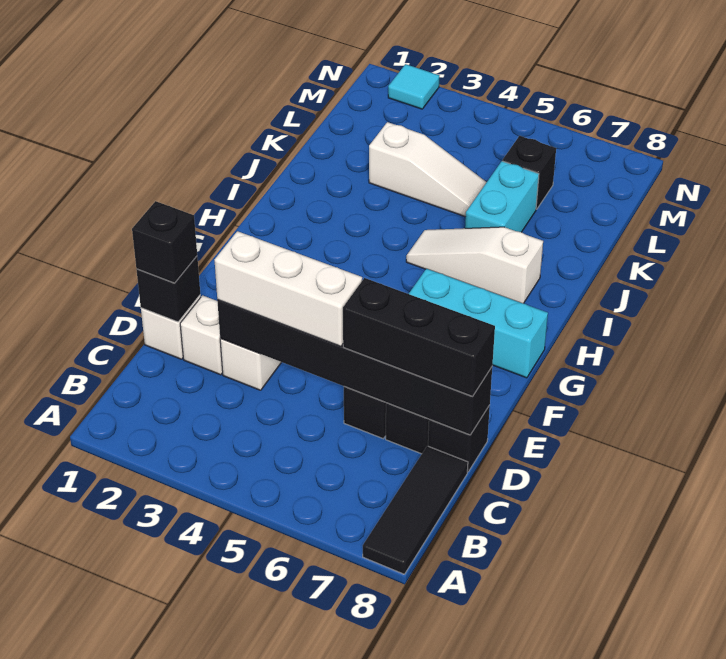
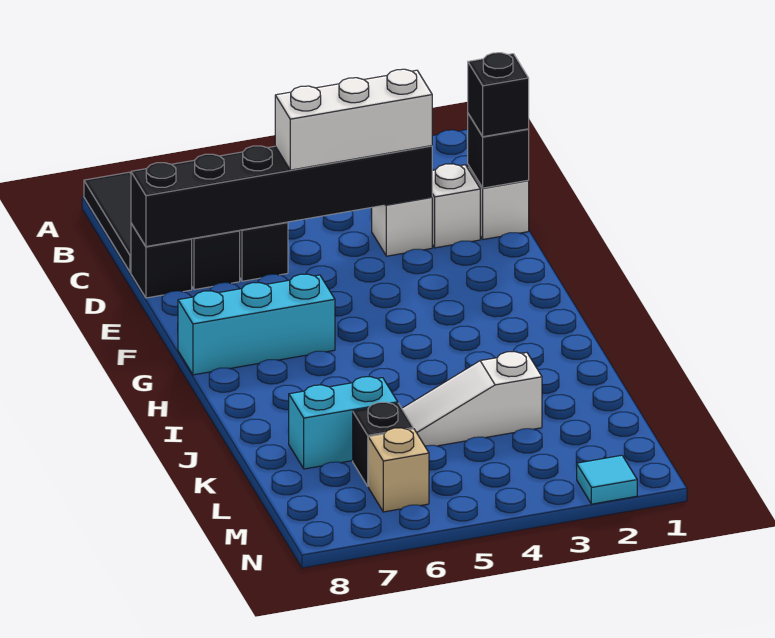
black 1x3 brick [343,278,495,396] -> none
white 1x3 slope [406,227,543,303] -> none
cyan 1x2 brick [465,161,539,232] -> cyan 1x2 brick turned to [289,377,398,469]
none -> tan 1x1 brick [368,428,429,512]

